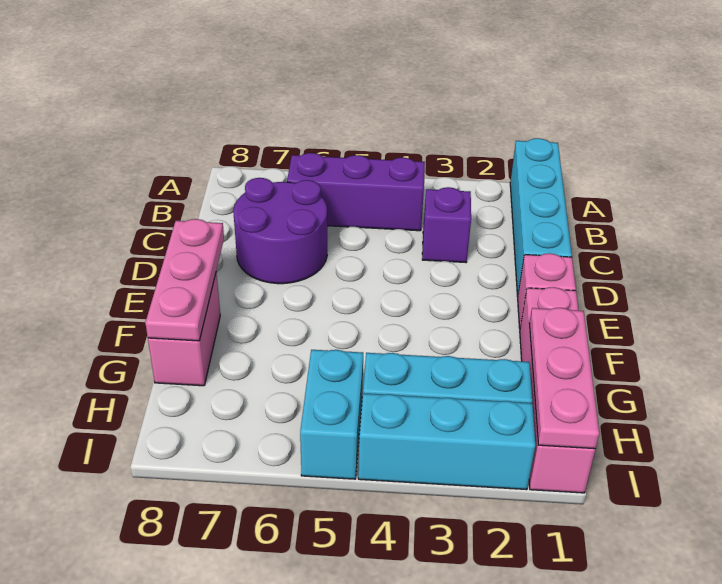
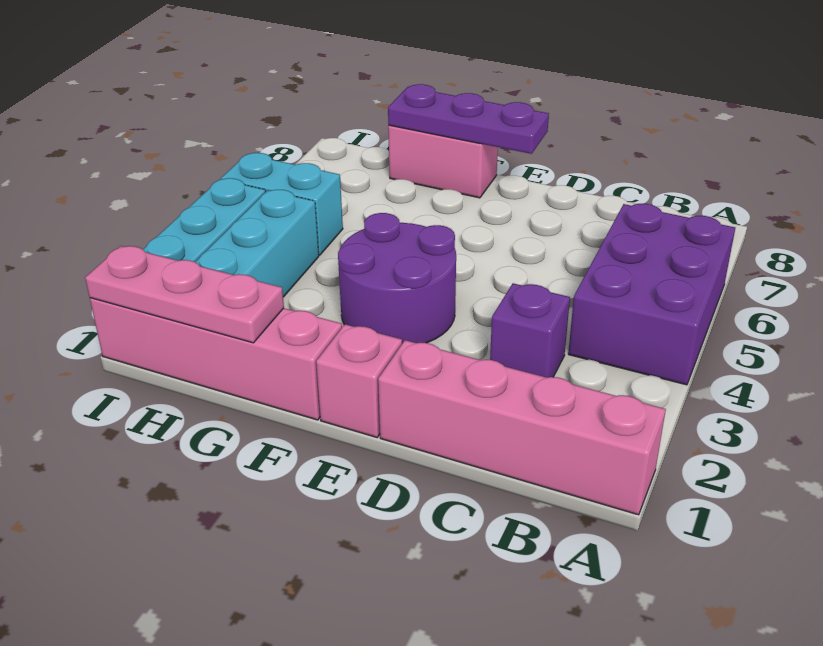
cyan 1x4 brick [510,138,572,296] -> pink 1x4 brick [378,340,666,515]
purple 1x3 brick [287,153,425,231] -> purple 2x3 brick [568,204,735,385]
purple 2x2 round brick [233,178,327,284] -> purple 2x2 round brick moved to [338,213,456,344]
pink 1x3 plate [145,219,224,341] -> purple 1x3 plate [388,84,549,154]

